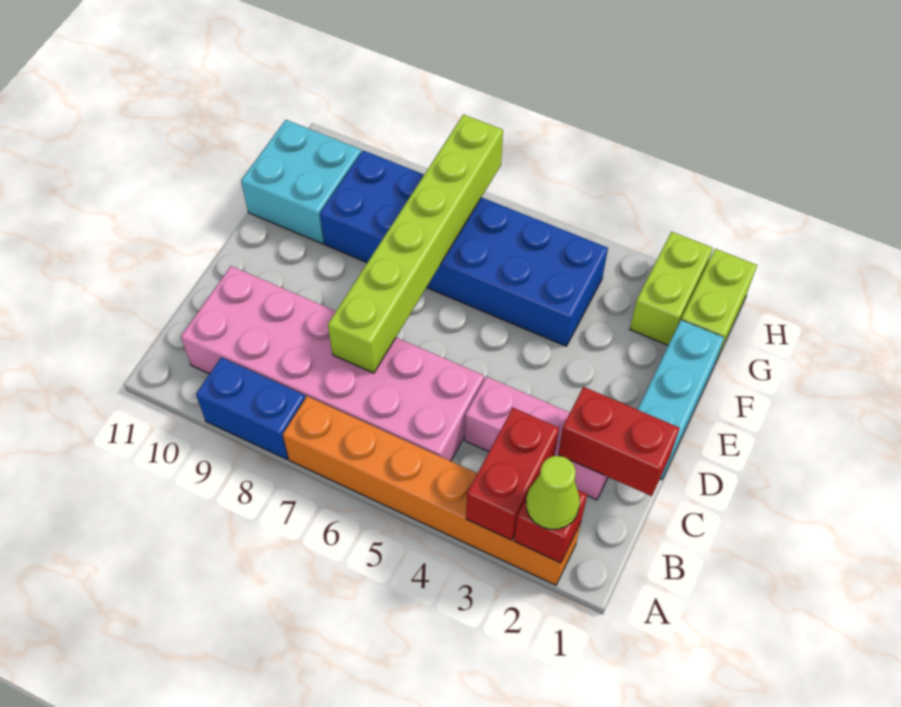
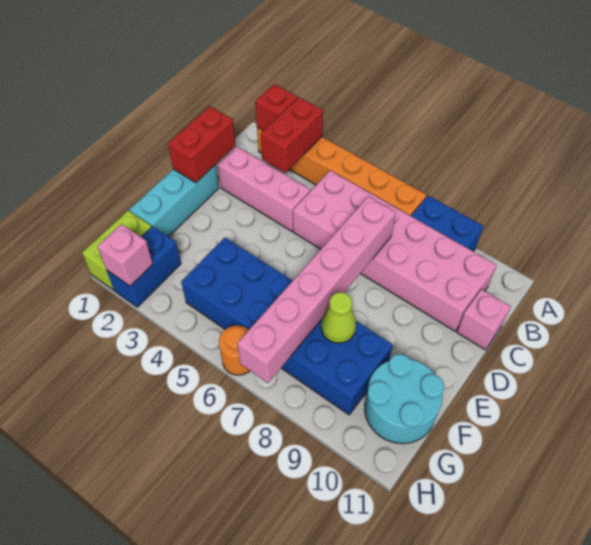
lime 1x1 cone [526,456,580,529] -> lime 1x1 cone moved to [321,292,356,343]
red 1x2 brick [558,387,680,496] -> red 1x2 brick turned to [168,106,236,183]
lime 1x6 brick [328,114,503,373] -> pink 1x6 brick [237,197,396,383]
none -> pink 1x1 brick [457,289,511,350]
cyan 2x2 brick [241,120,361,244] -> cyan 2x2 round brick [365,354,444,444]
lime 1x2 brick [630,232,713,345] -> blue 1x2 brick [107,226,181,307]
none -> pink 1x1 brick [97,224,153,286]
none -> orange 1x1 round brick [219,325,250,375]

